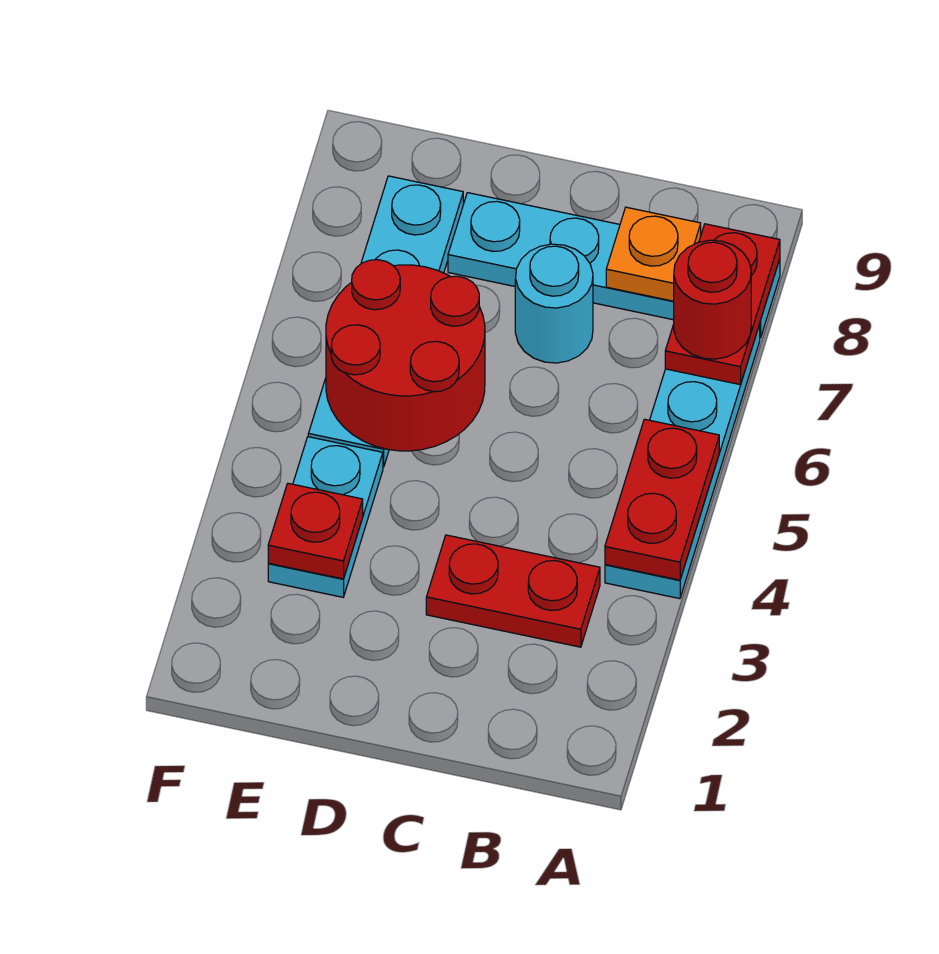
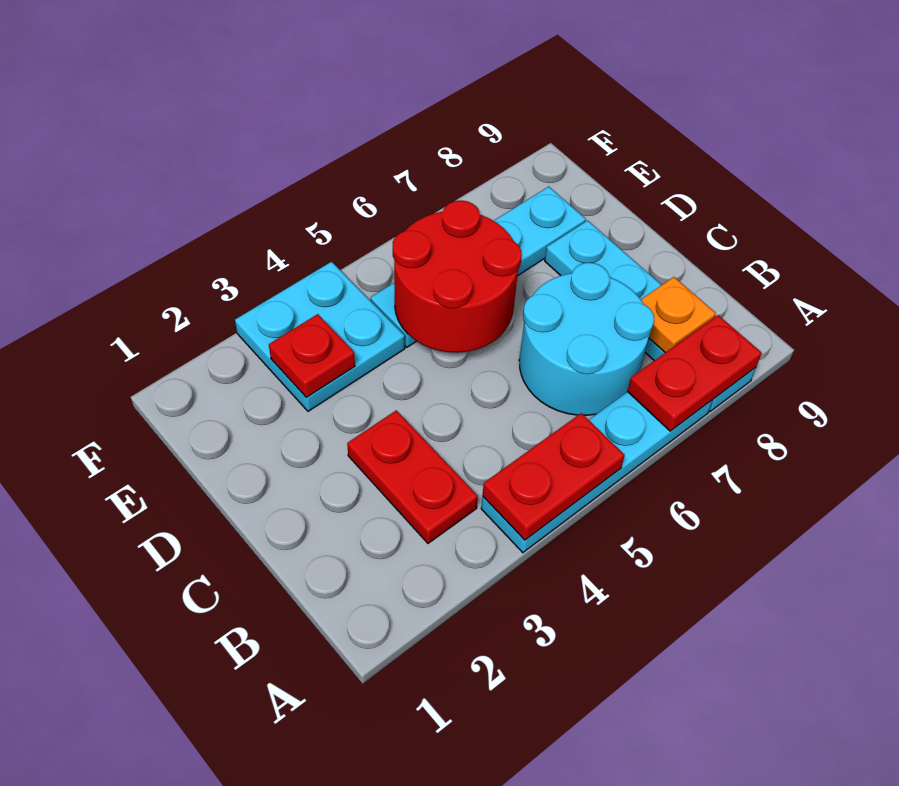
red 1x1 round brick [673,240,751,359] -> none
cyan 1x1 round brick [515,244,593,363] -> cyan 2x2 round brick [519,263,654,415]
cyan 1x2 plate [268,437,383,597] -> cyan 2x2 plate [235,262,405,411]

